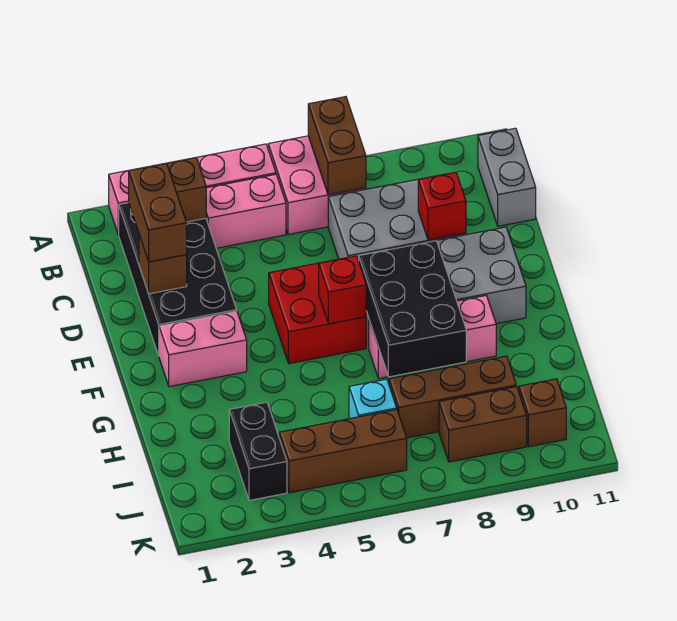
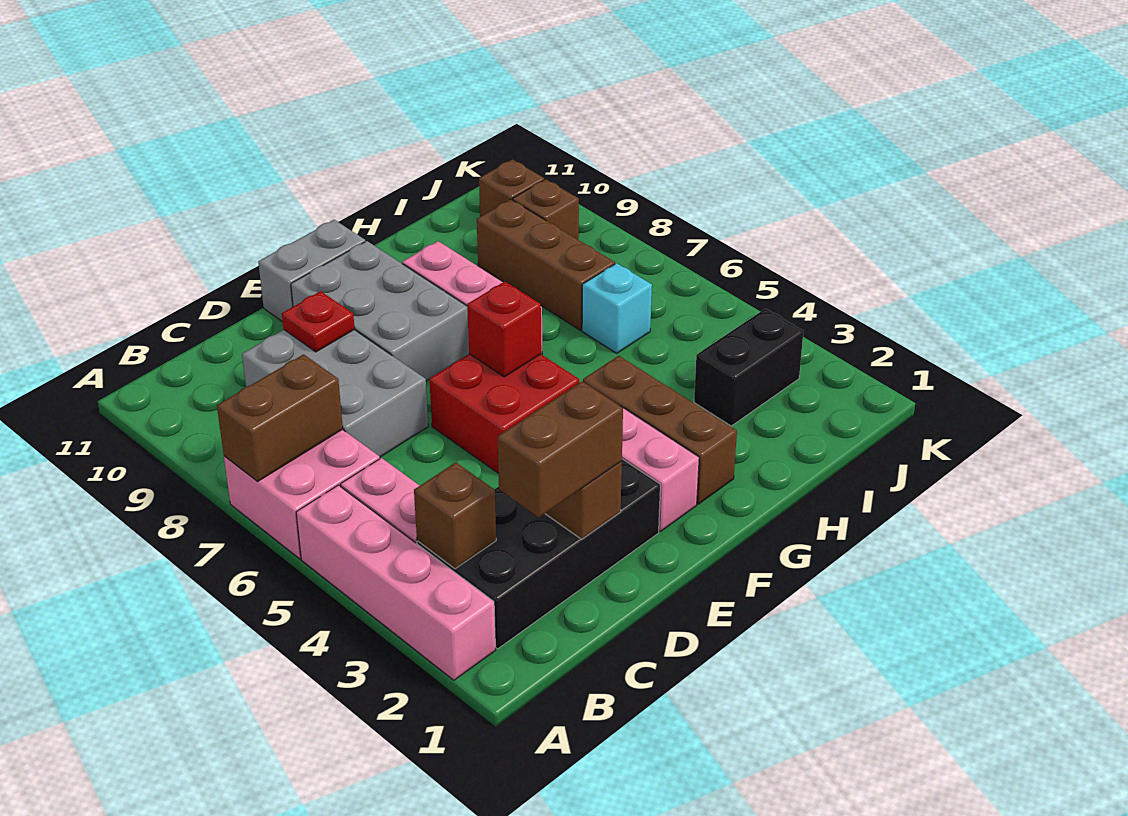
grey 1x2 brick [478,128,536,226] -> grey 1x2 brick moved to [258,220,365,322]
red 1x1 brick [418,172,466,240] -> red 1x1 plate [282,291,355,352]
black 2x3 brick [359,241,466,377] -> none
brown 1x3 brick [279,410,407,493] -> brown 1x3 brick moved to [583,356,737,504]
brown 1x2 brick [439,386,527,462] -> brown 1x1 brick [513,179,579,239]

